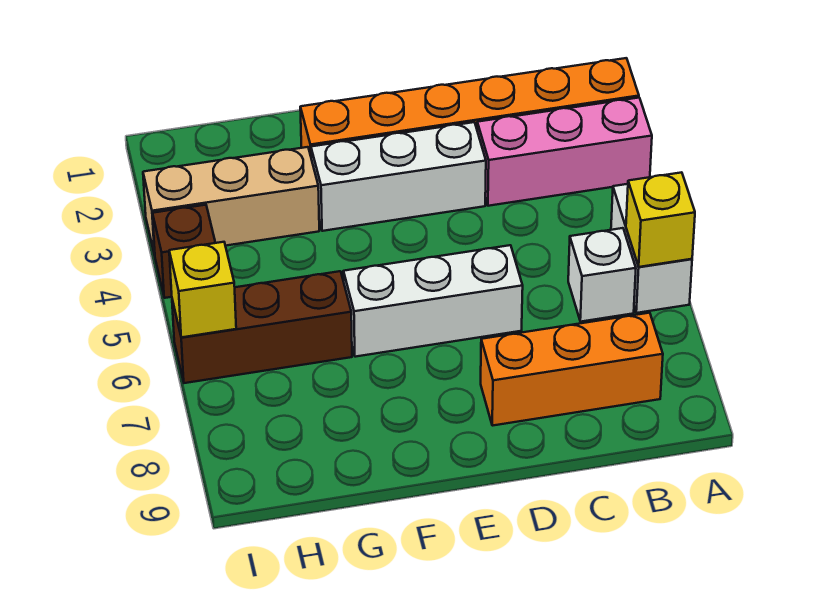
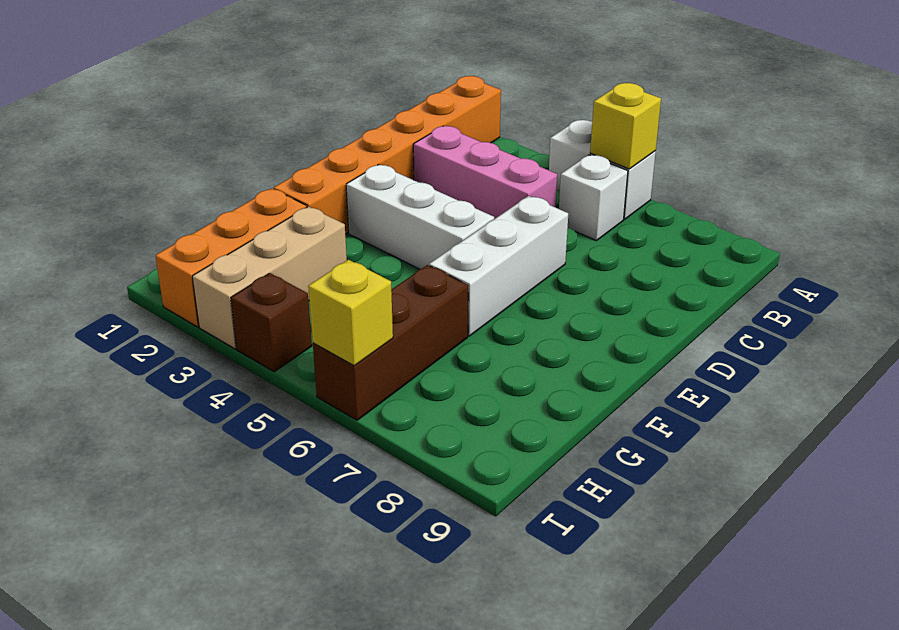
pink 1x3 brick [477,98,652,206] -> pink 1x3 brick turned to [413,126,557,219]
orange 1x3 brick [481,313,663,426] -> orange 1x3 brick moved to [155,189,307,327]
white 1x3 brick [311,122,486,231] -> white 1x3 brick turned to [346,165,494,269]

